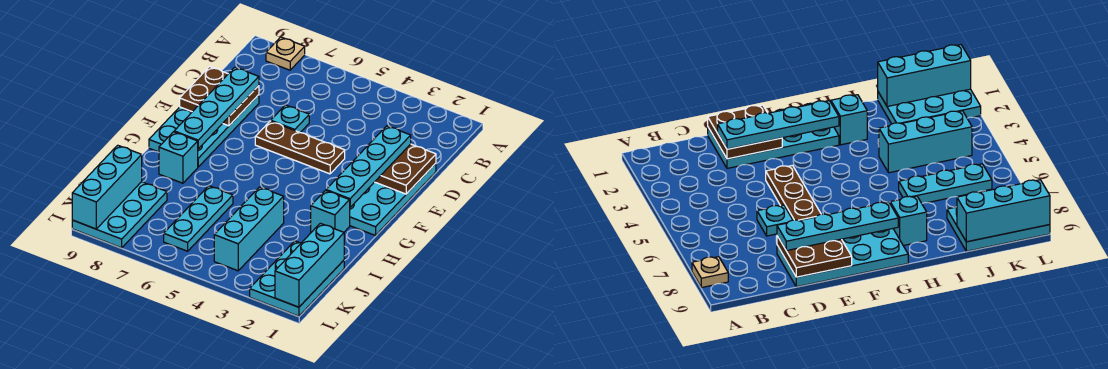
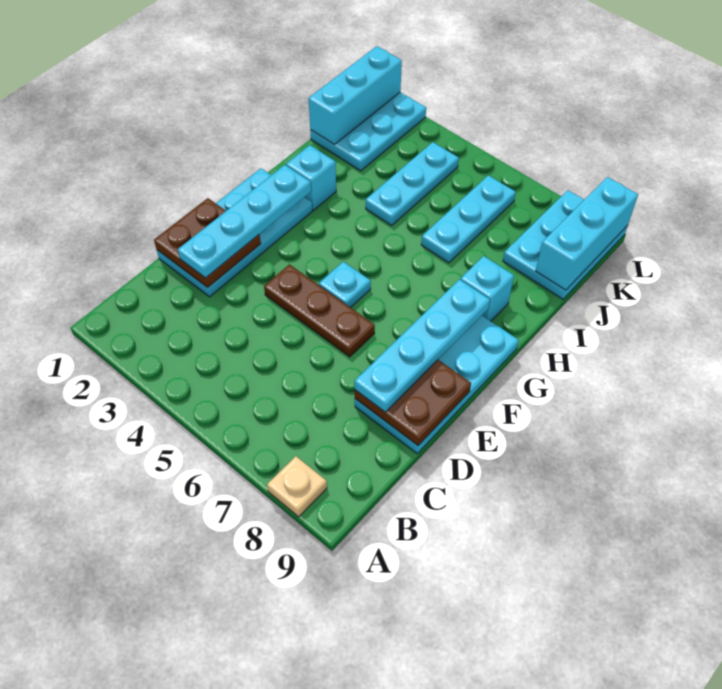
cyan 1x1 plate [271,105,309,133] -> cyan 1x1 plate moved to [319,262,371,307]
cyan 1x3 brick [214,187,284,271] -> cyan 1x3 plate [366,142,459,225]

